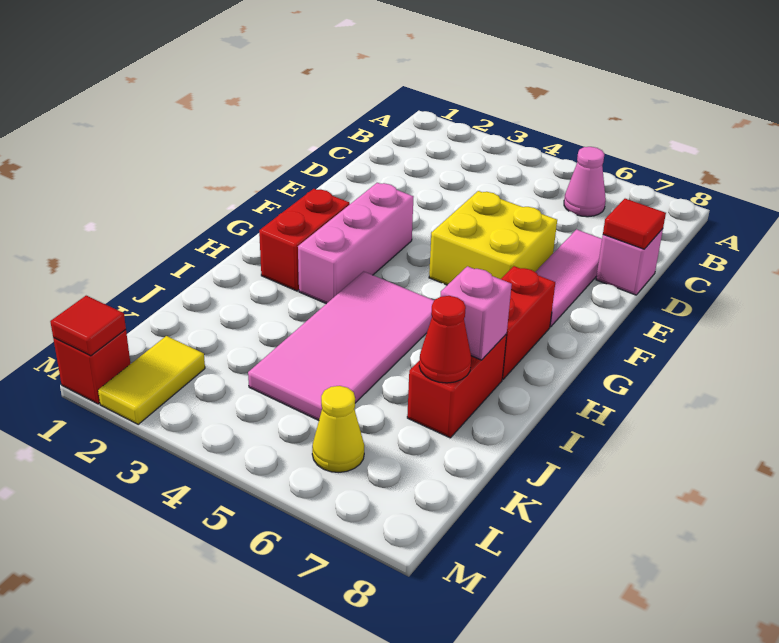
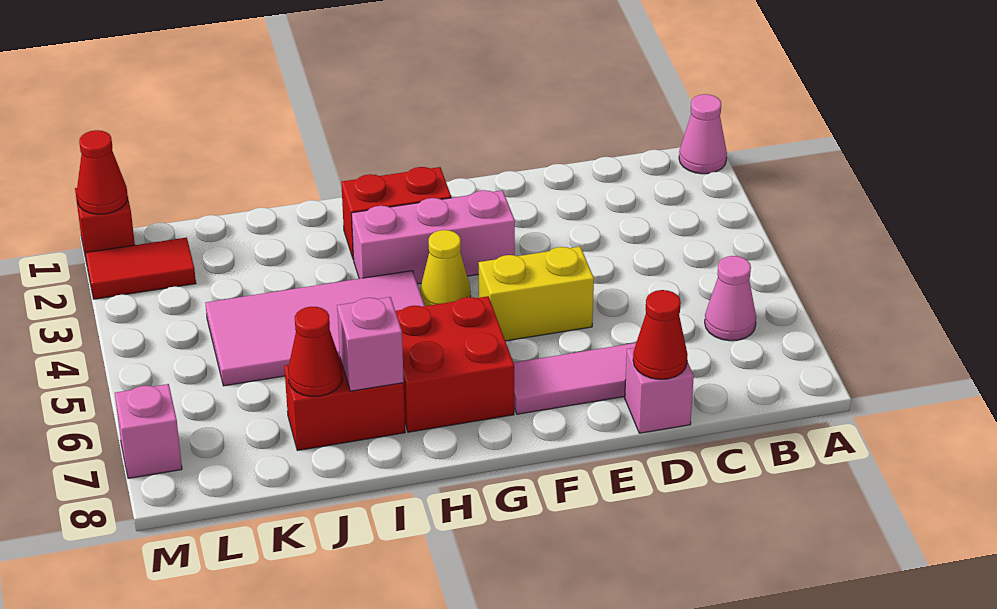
none -> pink 1x1 cone [679,94,727,174]
red 1x1 tile [603,199,666,249] -> red 1x1 cone [633,290,688,379]
yellow 2x2 brick [429,191,557,285] -> yellow 1x2 brick [479,247,594,341]
red 1x2 brick [501,266,555,379] -> red 2x2 brick [395,296,514,432]
yellow 1x2 tile [98,336,205,424] -> red 1x2 tile [85,238,196,299]
yellow 1x1 cone [312,386,364,472] -> yellow 1x1 cone moved to [420,230,471,306]
red 1x1 tile [50,296,126,356] -> red 1x1 cone [77,130,128,214]
none -> pink 1x1 brick [115,384,182,478]

